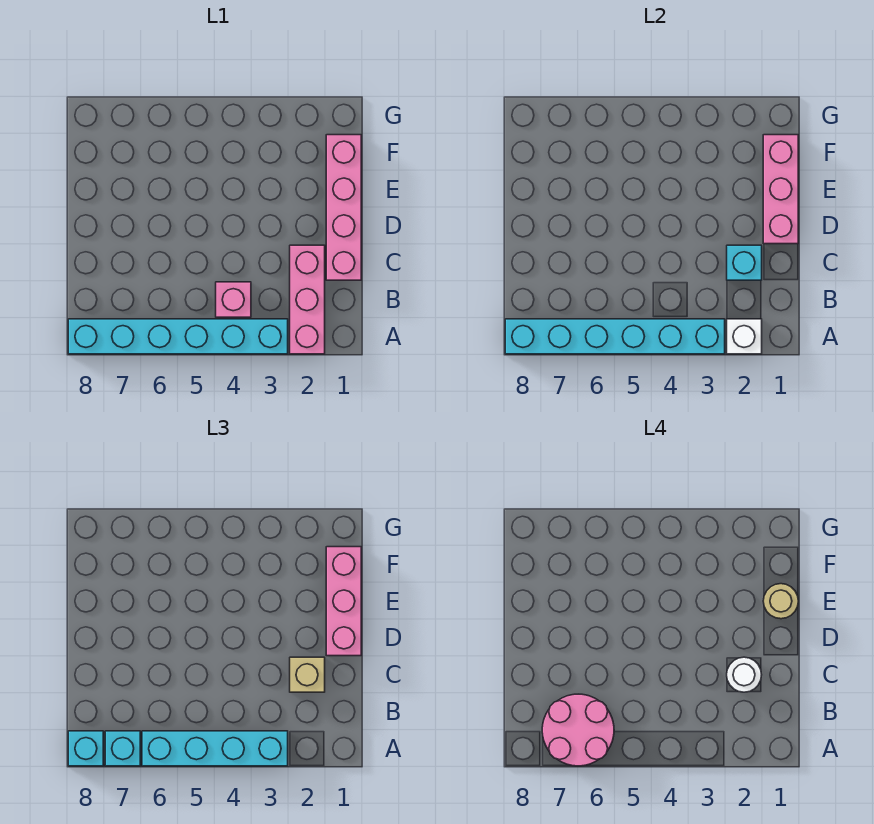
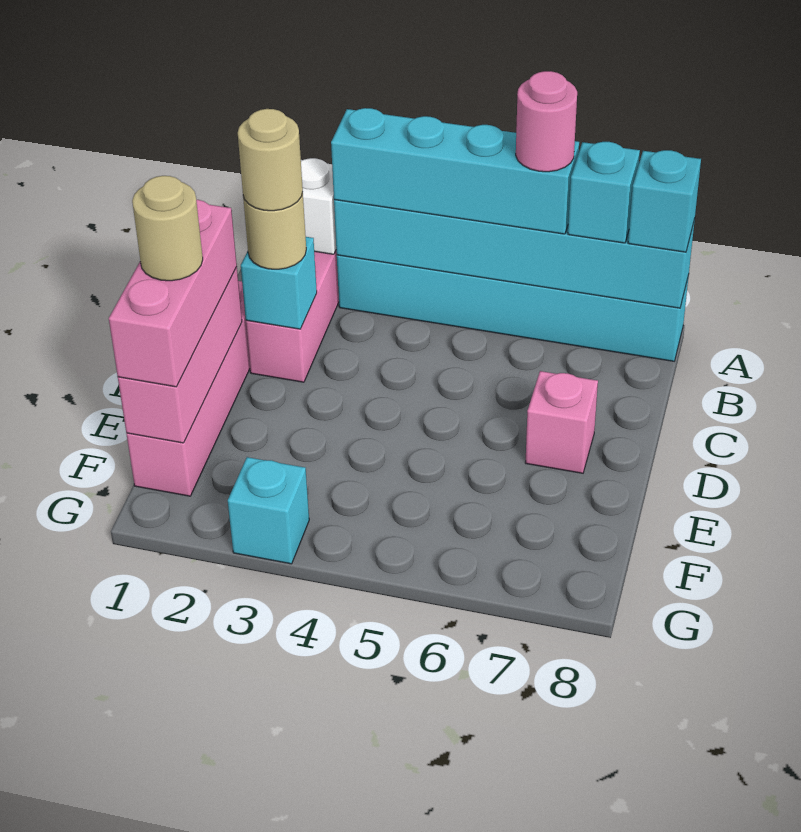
pink 2x2 round brick [542,694,614,766] -> pink 1x1 round brick [516,71,577,172]
pink 1x1 brick [216,282,251,317] -> pink 1x1 brick moved to [525,371,598,473]
tan 1x1 brick [290,657,325,692] -> tan 1x1 round brick [243,193,306,269]
white 1x1 round brick [727,657,762,692] -> tan 1x1 round brick [238,109,303,211]
none -> cyan 1x1 brick [228,457,309,564]

